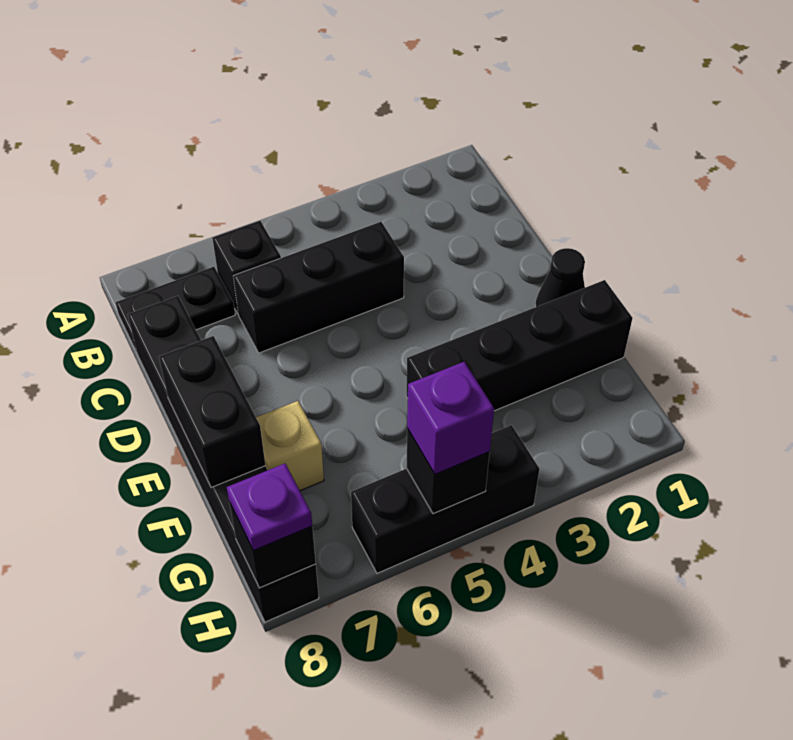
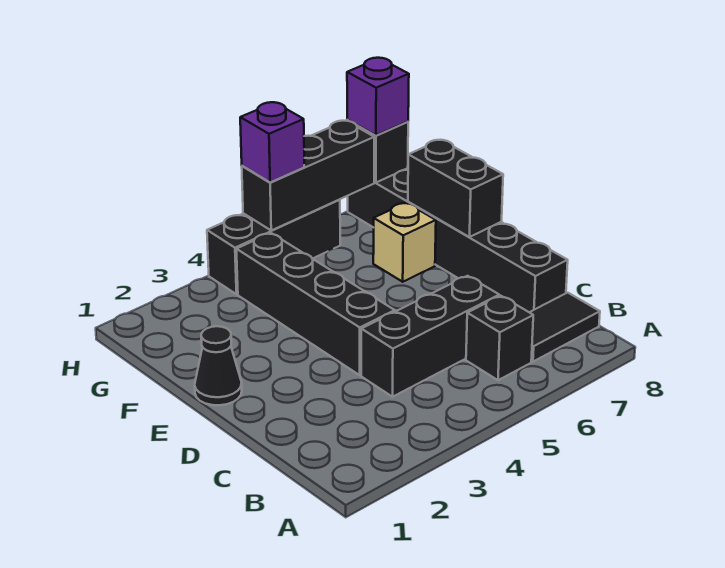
black 1x2 plate [115,267,235,352] -> black 1x2 tile [530,293,600,362]
black 1x4 brick [406,280,632,411] -> black 1x4 brick turned to [236,233,395,375]
black 1x1 brick [406,428,490,514] -> black 1x3 brick [242,121,374,230]
purple 1x1 plate [227,464,312,550] -> purple 1x1 brick [347,58,409,135]

